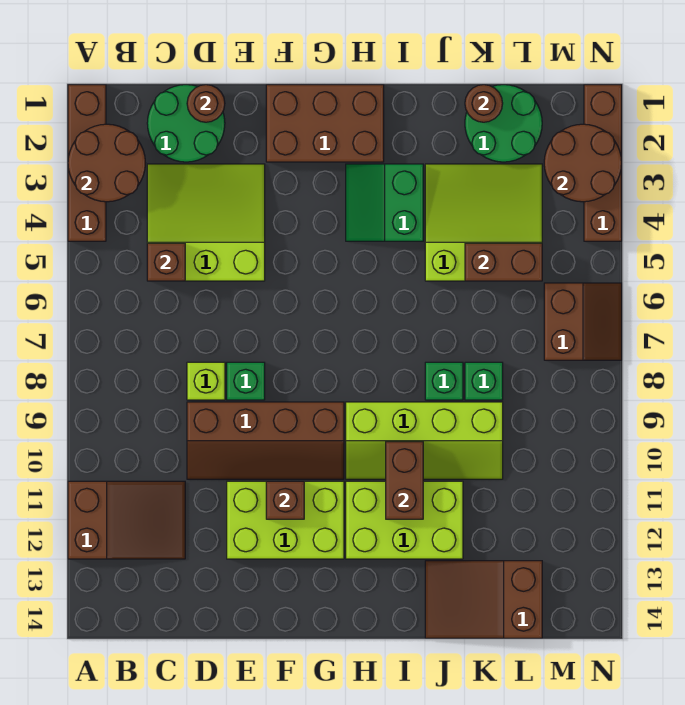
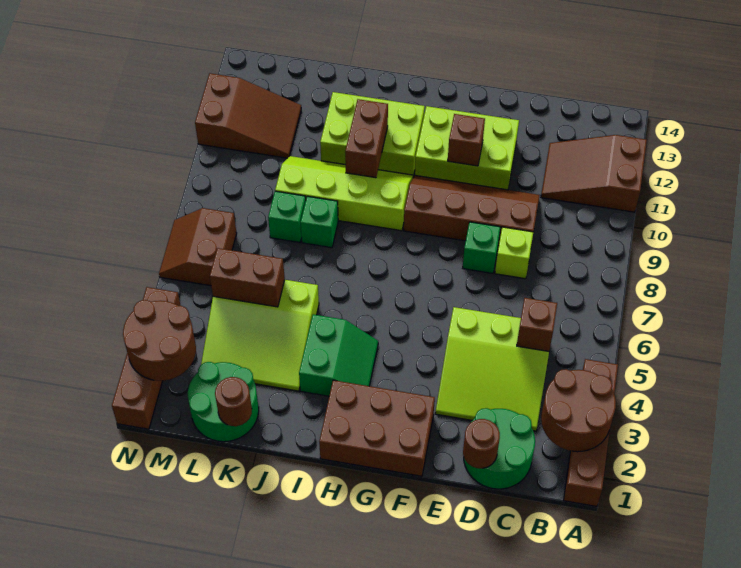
brown 2x3 slope [425,561,542,638] -> brown 2x3 slope moved to [195,73,301,158]

